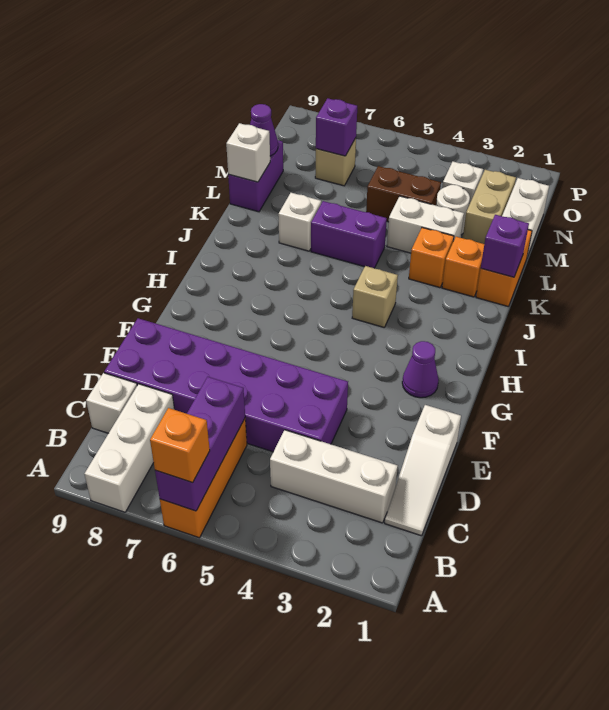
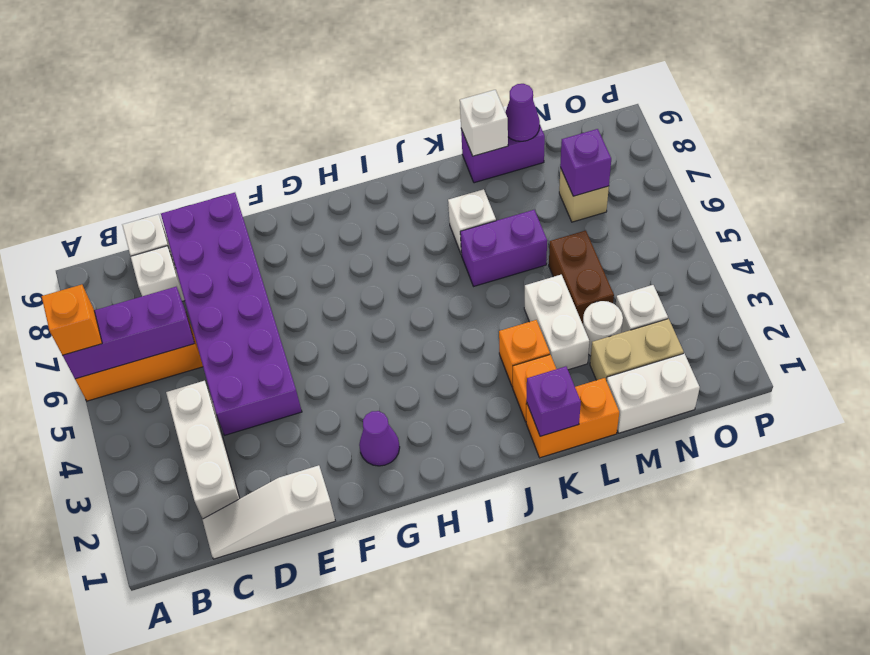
white 1x3 brick [84,384,174,512] -> white 1x1 brick [131,246,185,301]
tan 1x1 brick [352,266,398,327] -> none
purple 1x2 brick [311,201,387,268] -> purple 1x2 brick turned to [460,210,547,286]

